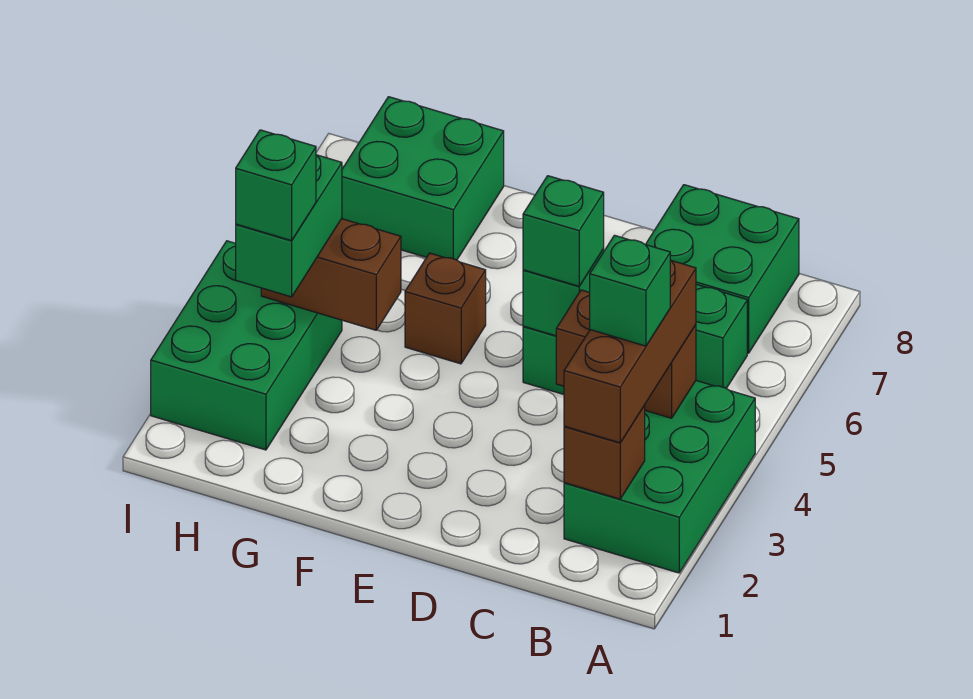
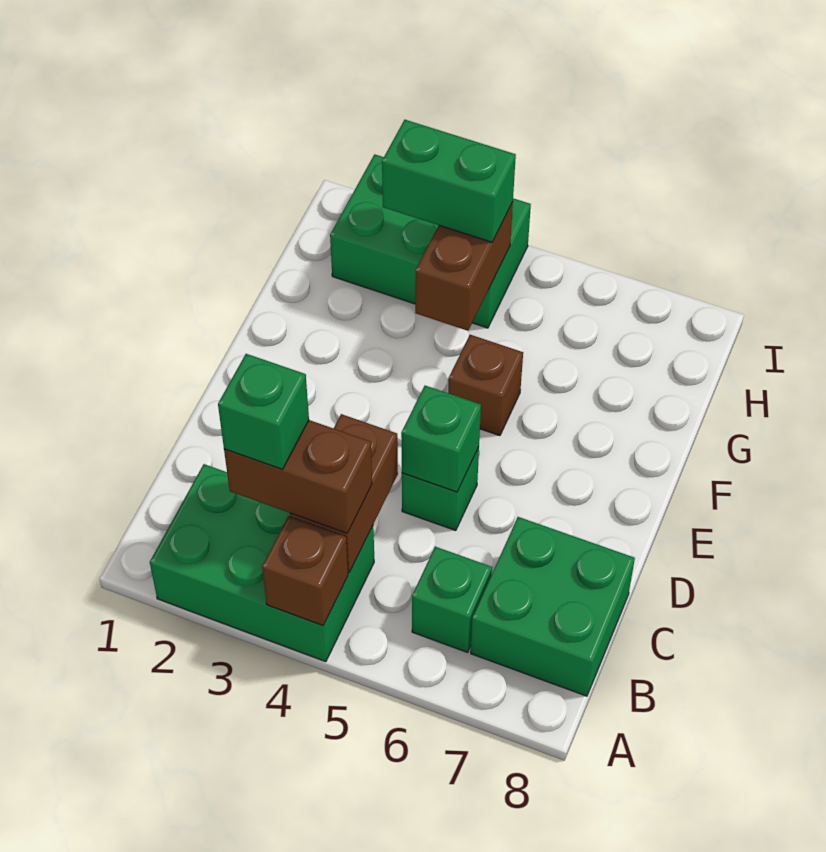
brown 1x1 brick [564,405,645,499] -> brown 1x1 brick moved to [262,516,348,626]
brown 1x3 brick [564,260,696,443] -> brown 1x2 brick [224,420,372,533]
green 1x1 brick [523,176,604,286] -> none
green 2x2 brick [342,97,504,260] -> none
green 1x1 brick [236,130,316,241] -> none

